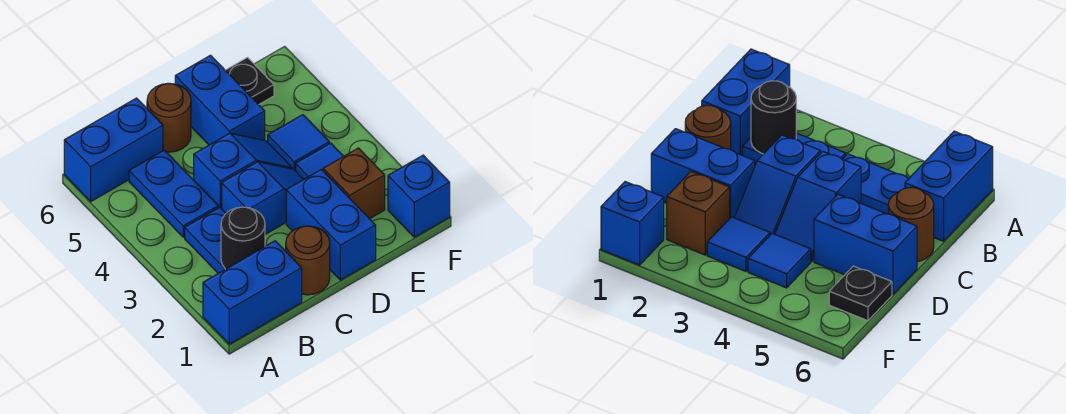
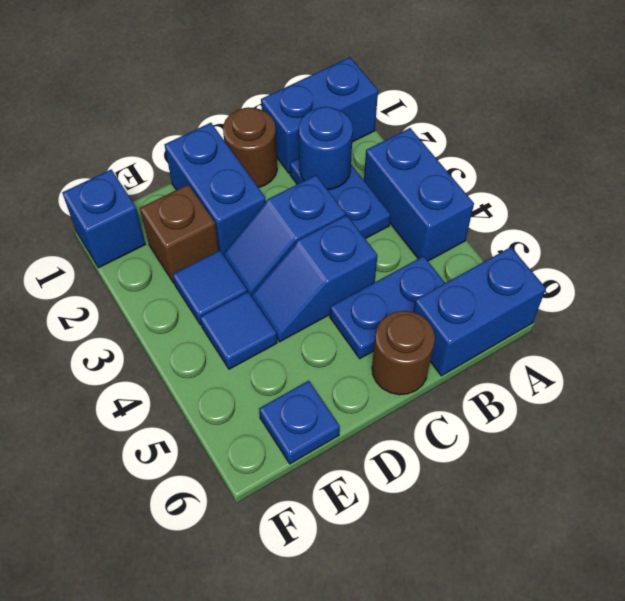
black 1x1 round brick [221,207,265,269] -> blue 1x1 round brick [299,107,353,190]
blue 1x2 plate [129,150,218,237] -> blue 1x2 plate turned to [330,256,445,358]
blue 1x2 brick [175,55,265,145] -> blue 1x2 brick moved to [364,128,474,261]
black 1x1 plate [225,58,274,105] -> blue 1x1 plate [259,381,340,464]

